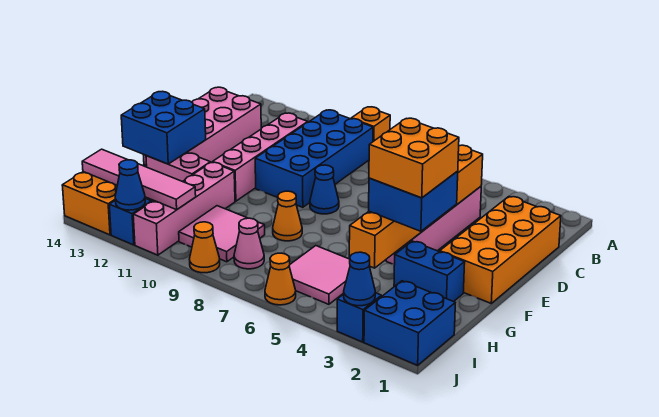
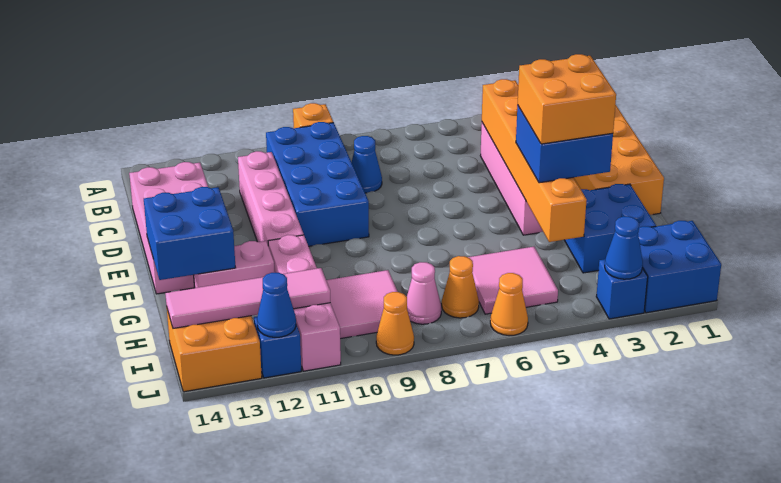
blue 1x1 cone [310,165,339,214] -> blue 1x1 cone moved to [351,136,382,193]
blue 1x2 brick [394,241,465,302] -> blue 2x2 brick [565,184,656,273]
orange 1x1 cone [273,191,302,241] -> orange 1x1 cone moved to [442,256,479,318]

